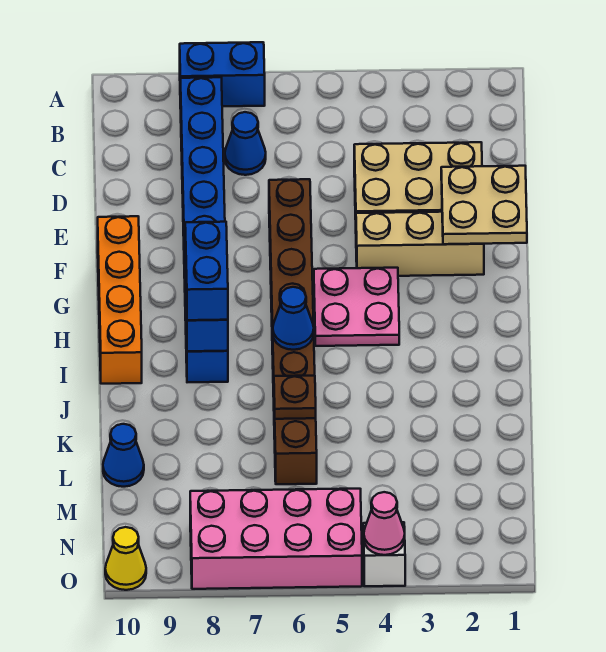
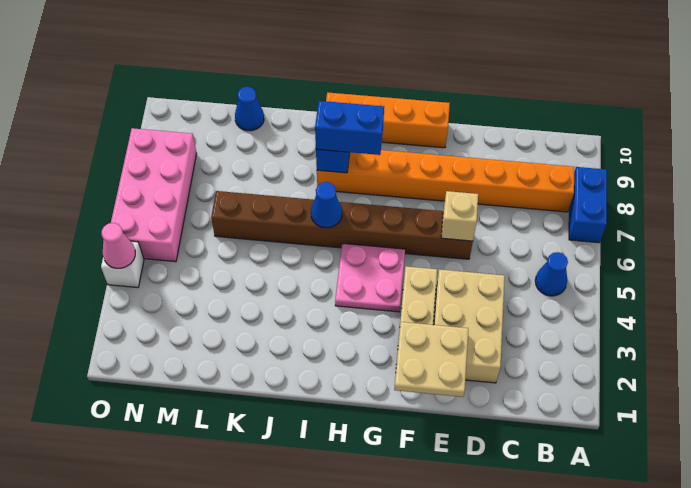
blue 1x8 brick [180,77,228,382] -> orange 1x8 brick [317,150,574,212]
blue 1x1 cone [225,112,266,175] -> blue 1x1 cone moved to [535,252,568,296]
none -> tan 1x1 brick [441,191,478,241]
brown 1x1 plate [274,376,316,419] -> none
yellow 1x1 cone [105,527,146,590] -> none

